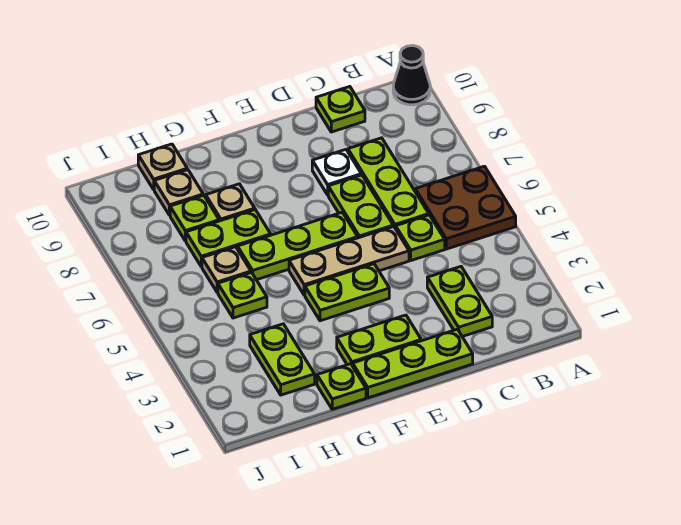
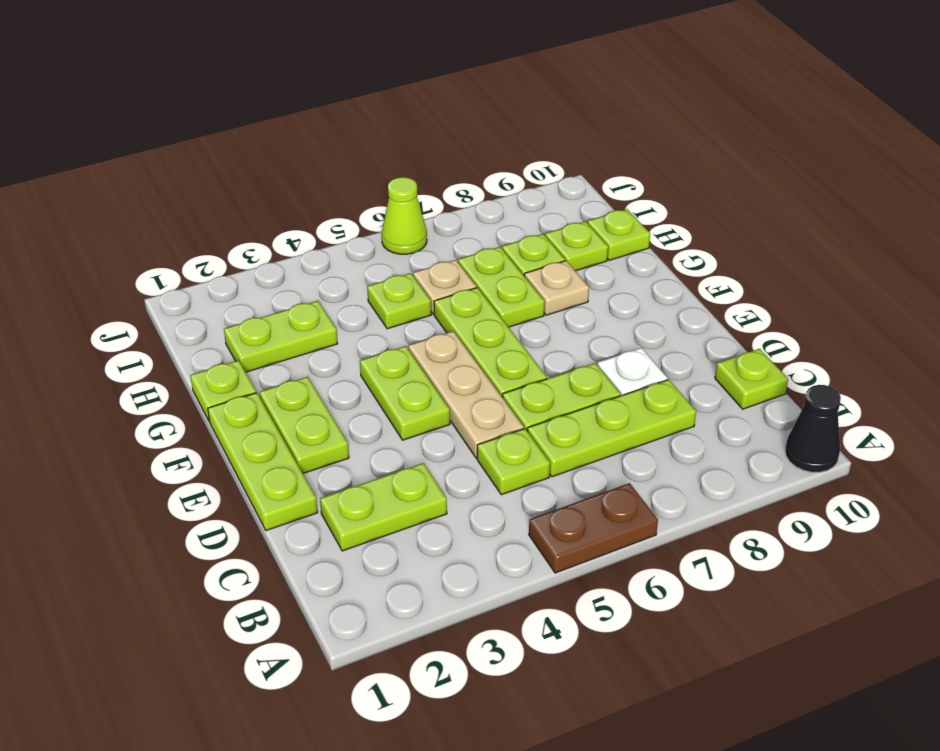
brown 2x2 plate [415,166,516,249] -> brown 1x2 plate [529,483,658,573]
tan 1x1 plate [154,170,203,215] -> lime 1x1 plate [545,221,608,271]
tan 1x1 plate [138,144,187,189] -> lime 1x1 plate [588,209,650,260]
none -> lime 1x1 cone [382,177,427,254]

